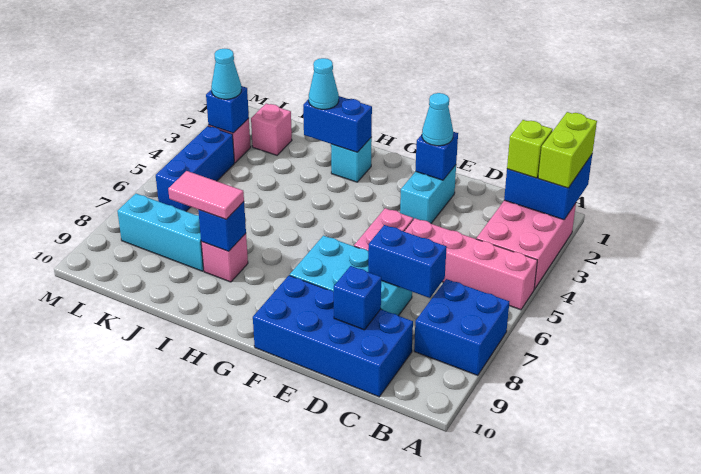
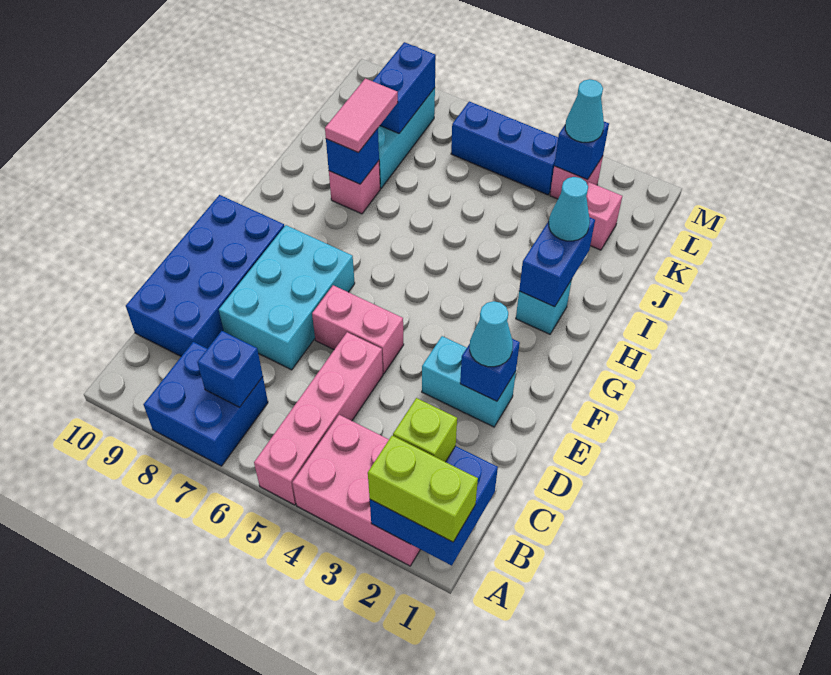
blue 1x2 brick [368,225,447,298] -> blue 1x2 brick moved to [373,42,436,133]
blue 1x1 brick [334,266,381,330] -> blue 1x1 brick moved to [197,331,263,407]

